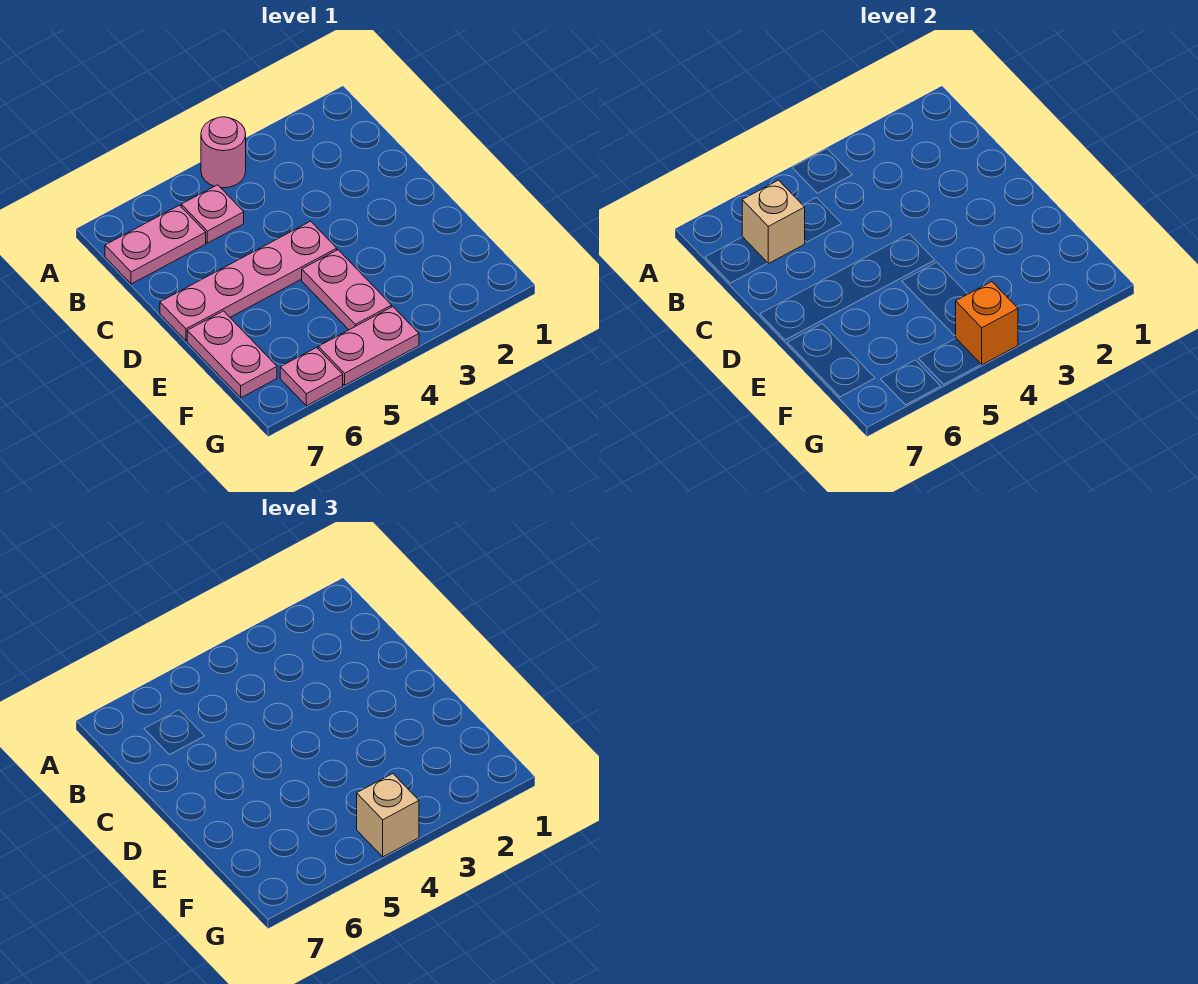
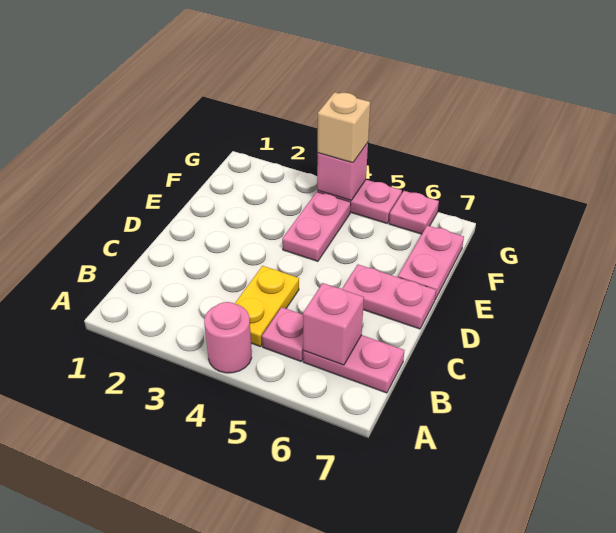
none -> yellow 1x2 plate [235,266,299,347]
tan 1x1 brick [742,180,805,264] -> pink 1x1 brick [303,283,364,365]
pink 1x4 plate [160,221,337,341] -> pink 1x2 plate [342,265,436,329]
orange 1x1 brick [956,282,1018,365] -> pink 1x1 brick [317,143,368,200]

